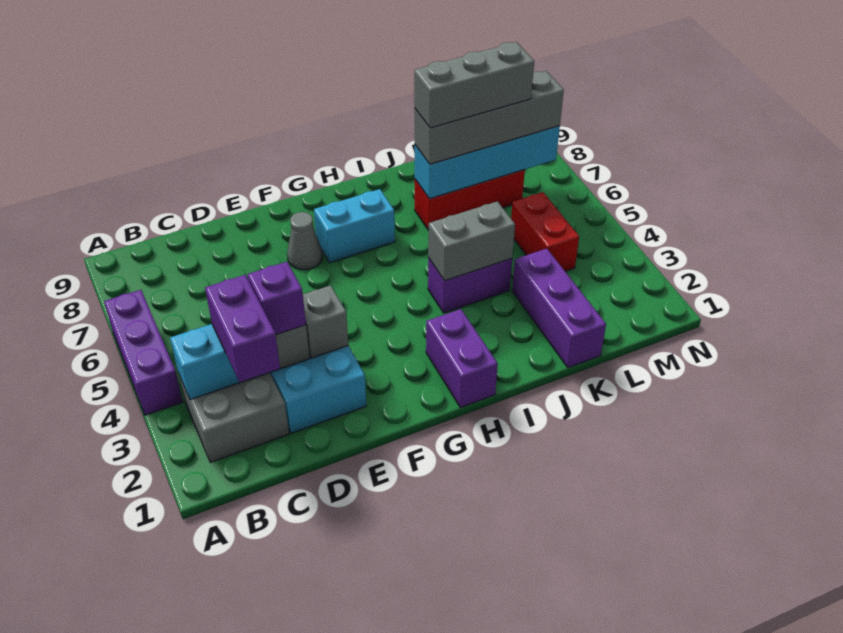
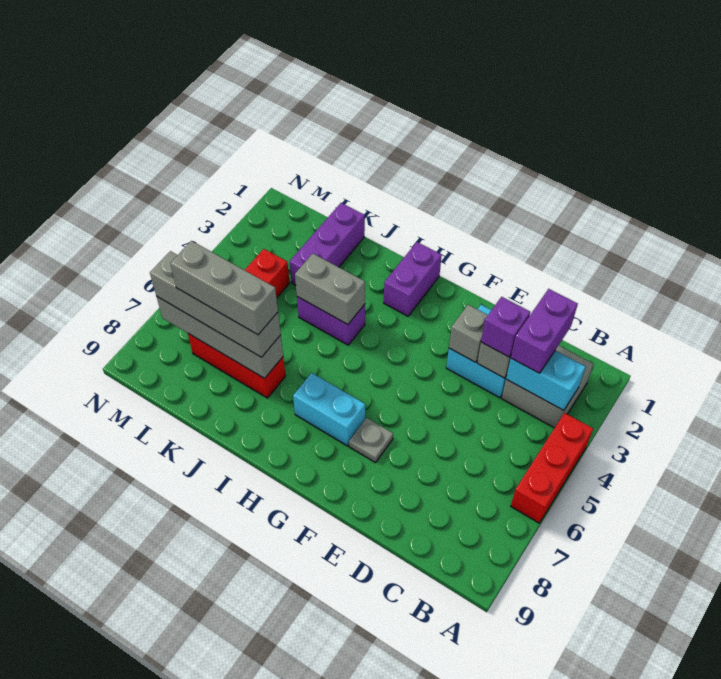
purple 1x3 brick [104,290,183,415] -> red 1x3 brick [511,413,593,523]
grey 1x1 cone [287,212,323,270] -> grey 1x1 plate [349,418,393,463]
cyan 1x4 brick [415,126,560,199] -> grey 1x4 brick [157,297,283,378]

